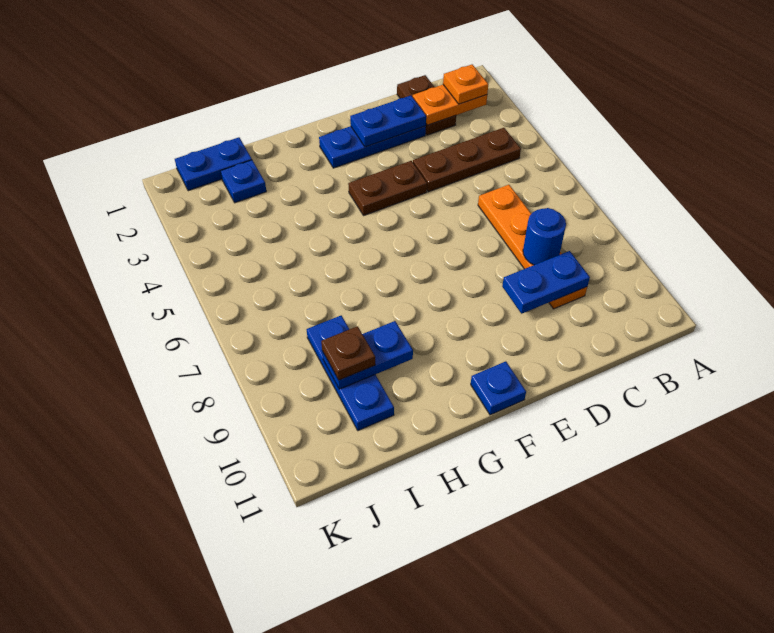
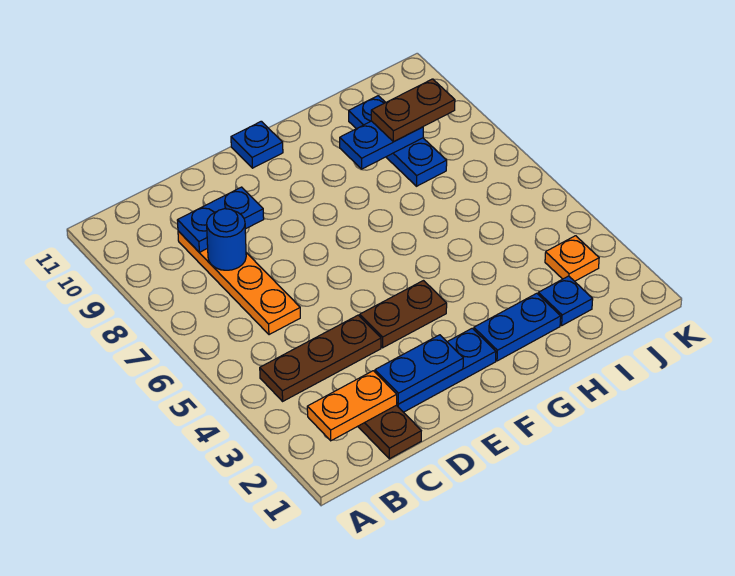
orange 1x1 plate [443,64,488,104] -> orange 1x1 plate moved to [545,236,599,281]
blue 1x2 plate [175,137,252,191] -> blue 1x2 plate moved to [474,293,561,361]
brown 1x1 plate [321,326,375,380] -> brown 1x2 plate [371,79,455,142]

